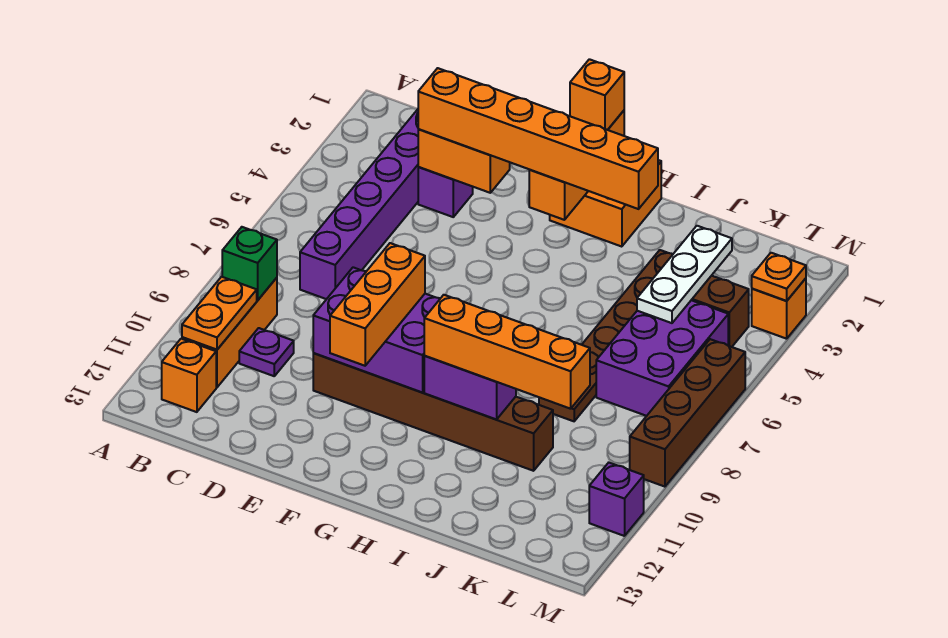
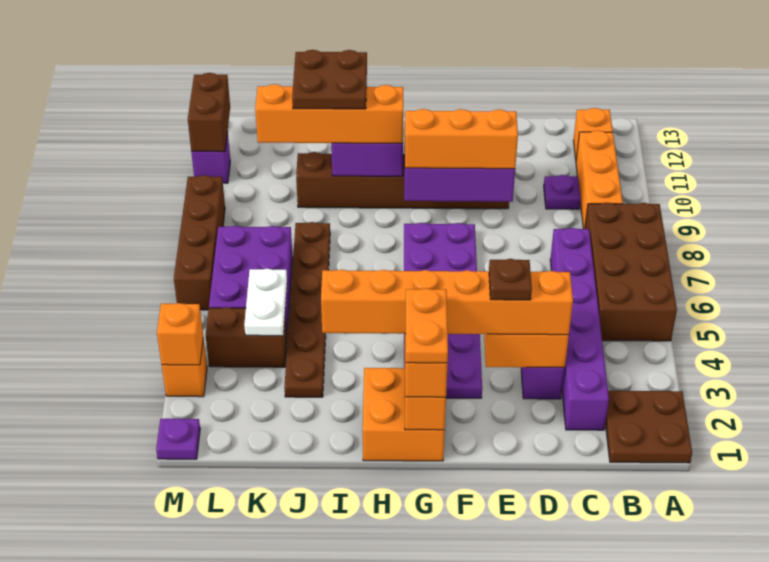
none -> brown 2x2 plate [605,391,692,463]
none -> brown 2x4 brick [585,203,677,341]
green 1x1 brick [222,227,277,300] -> none
orange 1x2 plate [182,277,257,350] -> orange 1x2 plate moved to [406,288,448,363]
none -> brown 1x1 plate [489,259,532,300]
none -> purple 2x6 plate [404,223,482,398]
orange 1x3 brick [330,243,425,366] -> orange 1x3 brick turned to [405,109,518,169]
none -> brown 2x2 plate [292,50,367,109]
white 1x3 plate [637,226,732,323] -> white 1x2 plate [244,269,287,336]
none -> purple 1x1 plate [156,419,200,459]
orange 1x1 plate [752,253,806,301] -> orange 1x1 brick [157,303,203,365]
none -> brown 1x2 brick [188,73,230,152]

